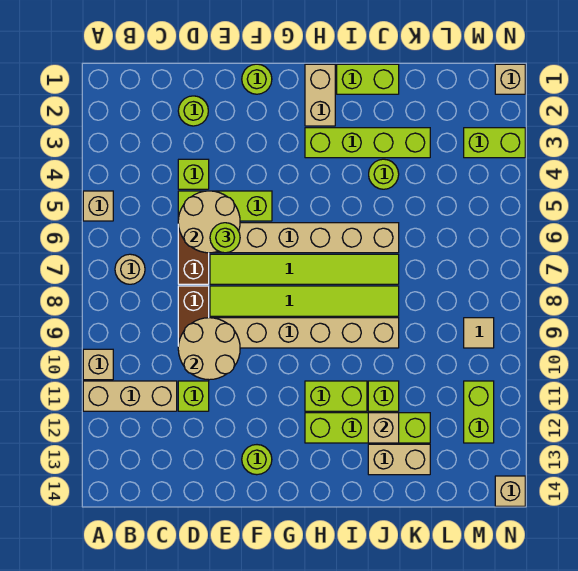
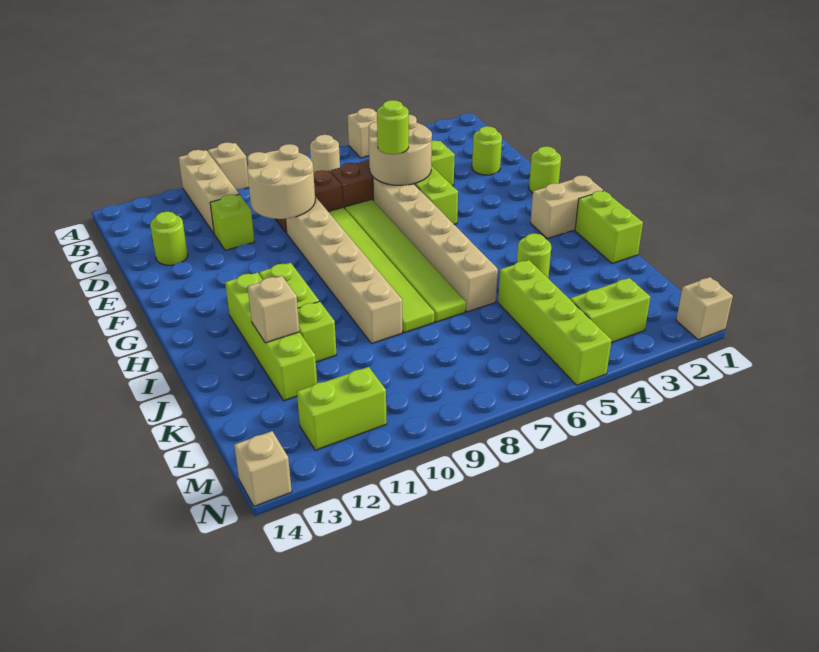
lime 1x1 round brick [242,445,272,475] -> lime 1x1 round brick moved to [150,212,188,265]
lime 1x4 brick [305,128,430,158] -> lime 1x4 brick moved to [498,260,612,385]
tan 1x2 brick [368,444,430,475] -> none
lime 1x2 brick [464,128,525,158] -> lime 1x2 brick turned to [570,278,650,343]
tan 1x1 tile [464,318,494,348] -> none

